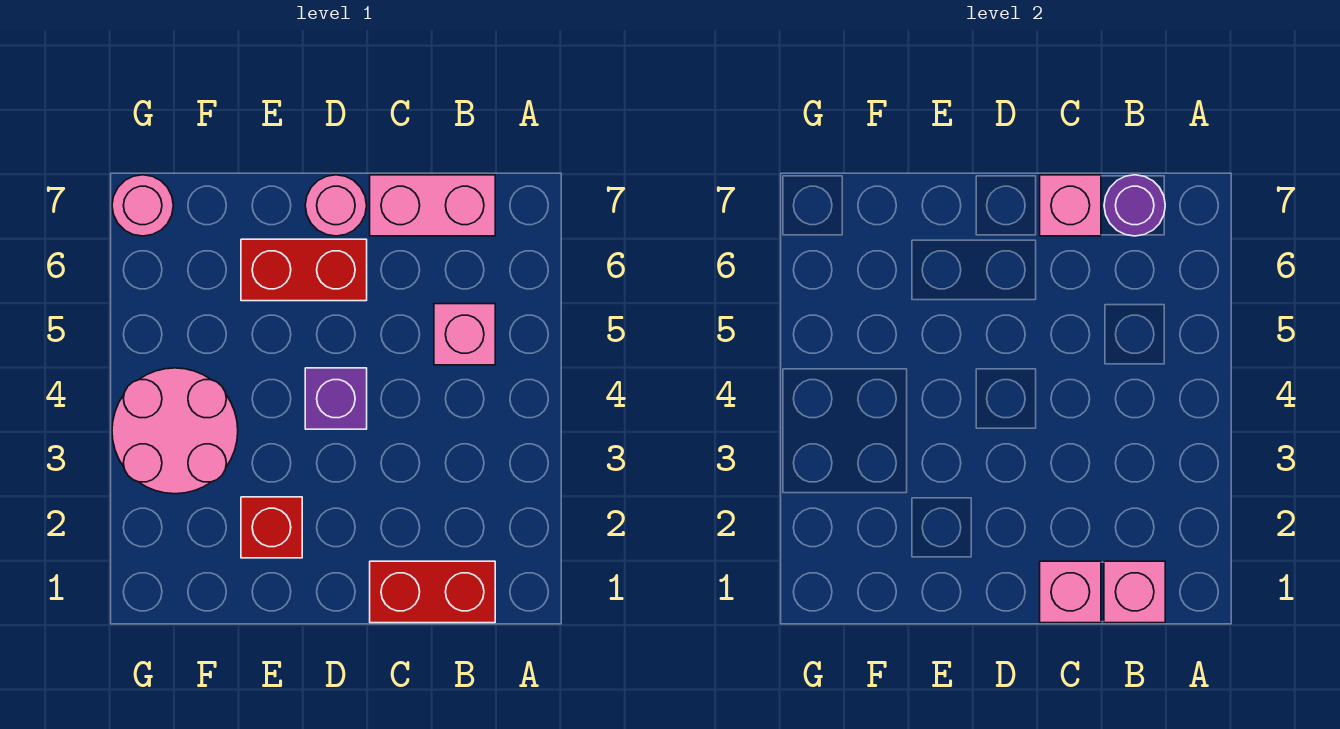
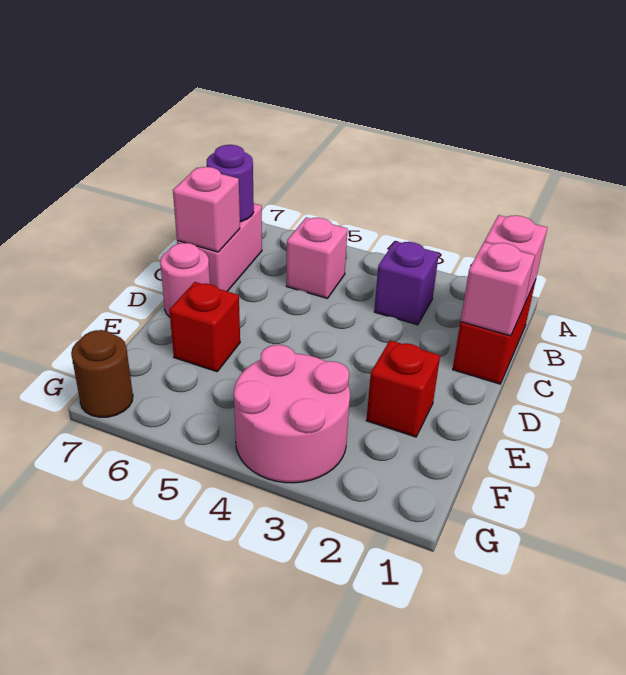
purple 1x1 brick [305,368,367,429] -> purple 1x1 brick moved to [374,241,439,325]
red 1x2 brick [241,239,367,301] -> red 1x1 brick [169,282,240,372]
pink 1x1 round brick [112,175,173,236] -> brown 1x1 round brick [71,330,133,417]

